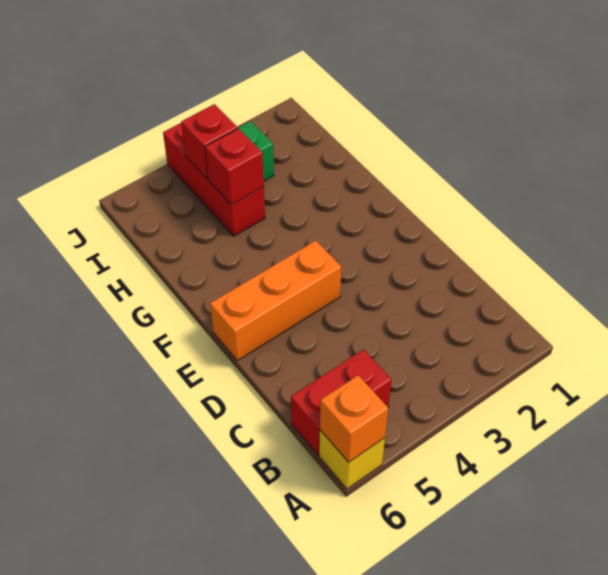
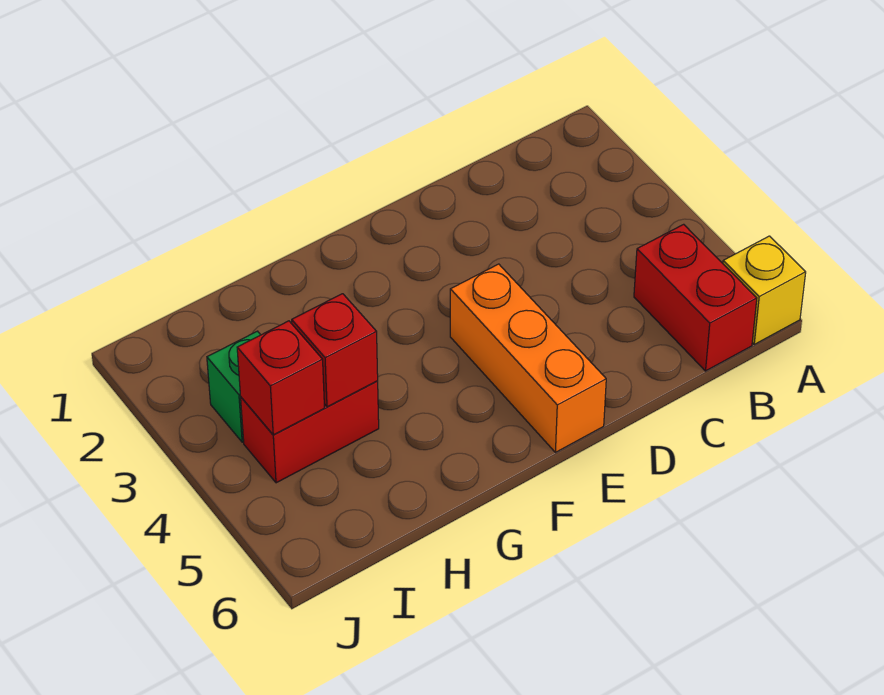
orange 1x1 brick [320,375,388,462] -> none
red 1x3 brick [163,123,265,236] -> red 1x2 brick [241,381,379,483]

